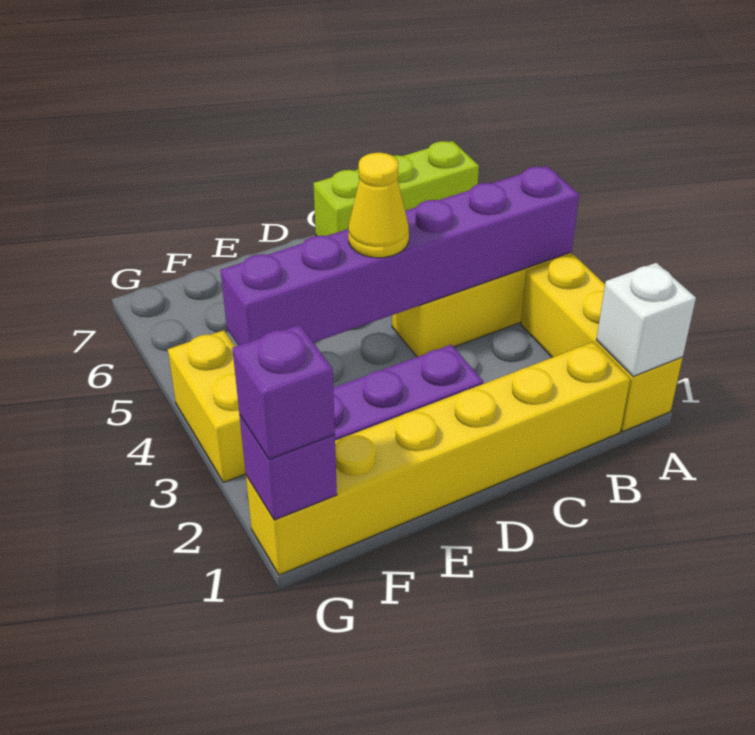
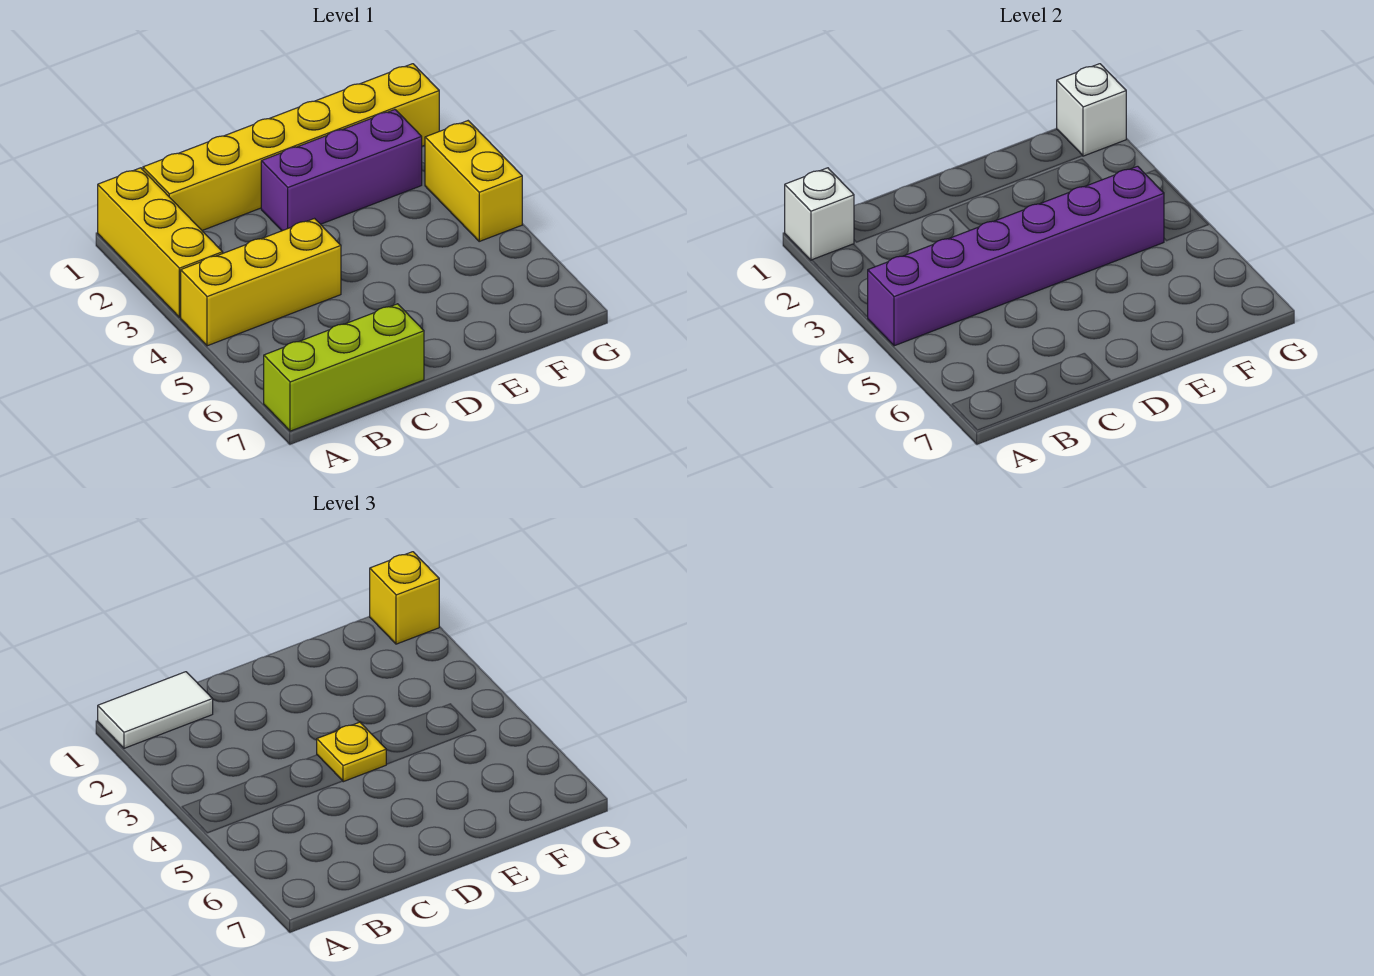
none -> white 1x2 tile [98,672,213,748]
yellow 1x1 cone [348,153,409,258] -> yellow 1x1 plate [317,722,386,782]
purple 1x1 brick [240,416,337,520] -> white 1x1 brick [1057,64,1126,156]
purple 1x1 brick [232,325,335,459] -> yellow 1x1 brick [370,552,439,644]

